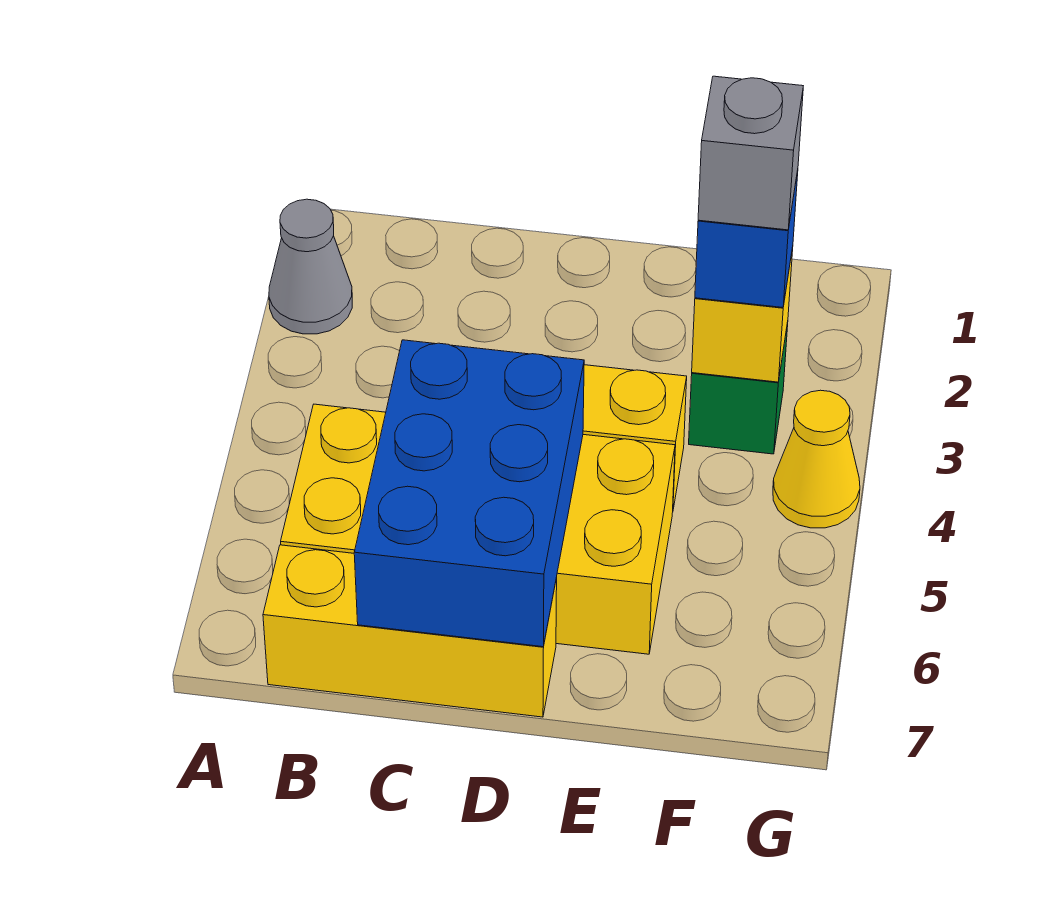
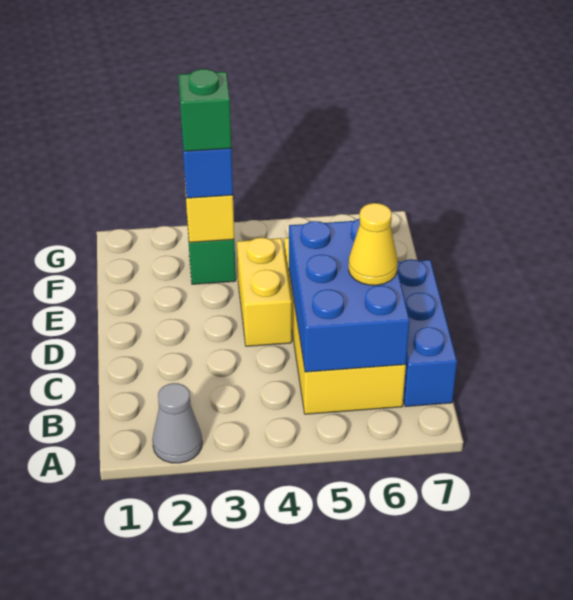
yellow 1x3 brick [263,545,557,717] -> blue 1x3 brick [397,259,457,407]
blue 2x3 brick [354,340,584,647] -> blue 2x3 brick turned to [289,219,410,372]
grey 1x1 brick [698,76,803,230] -> green 1x1 brick [178,69,231,151]
yellow 1x1 cone [773,390,860,528] -> yellow 1x1 cone moved to [349,203,398,285]

